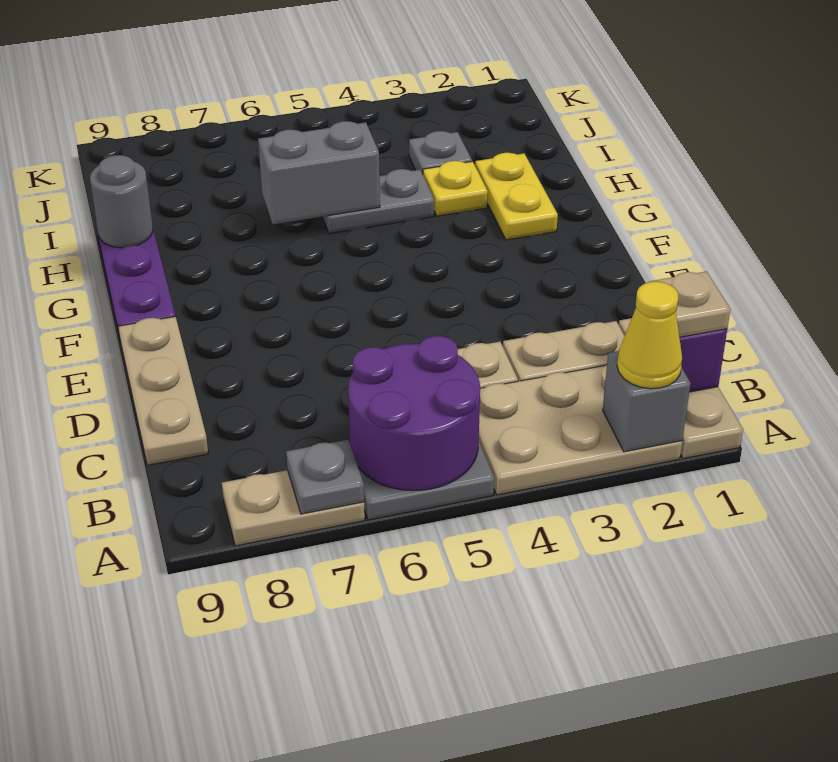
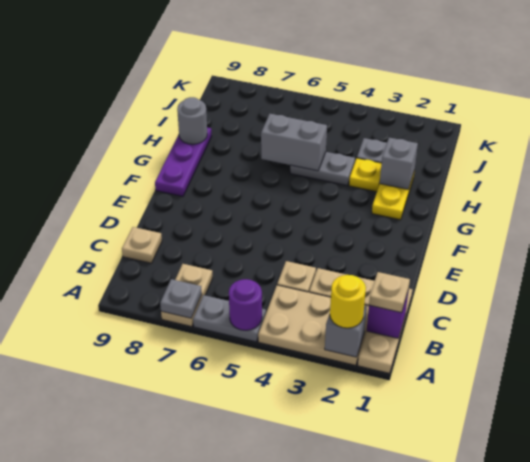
yellow 1x1 cone [617,282,682,389] -> yellow 1x1 round brick [330,275,366,328]
purple 2x2 round brick [348,336,480,491] -> purple 1x1 round brick [229,279,262,330]
tan 1x2 plate [222,470,365,546] -> tan 1x2 plate turned to [161,264,213,327]
tan 1x3 plate [118,317,208,465] -> tan 1x1 plate [122,227,162,263]
none -> grey 1x1 brick [380,138,418,190]

